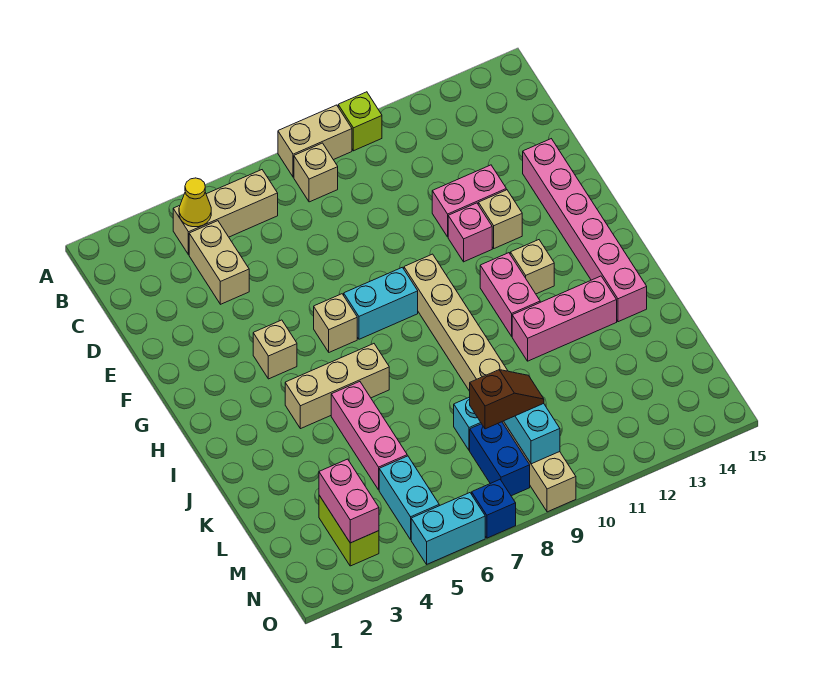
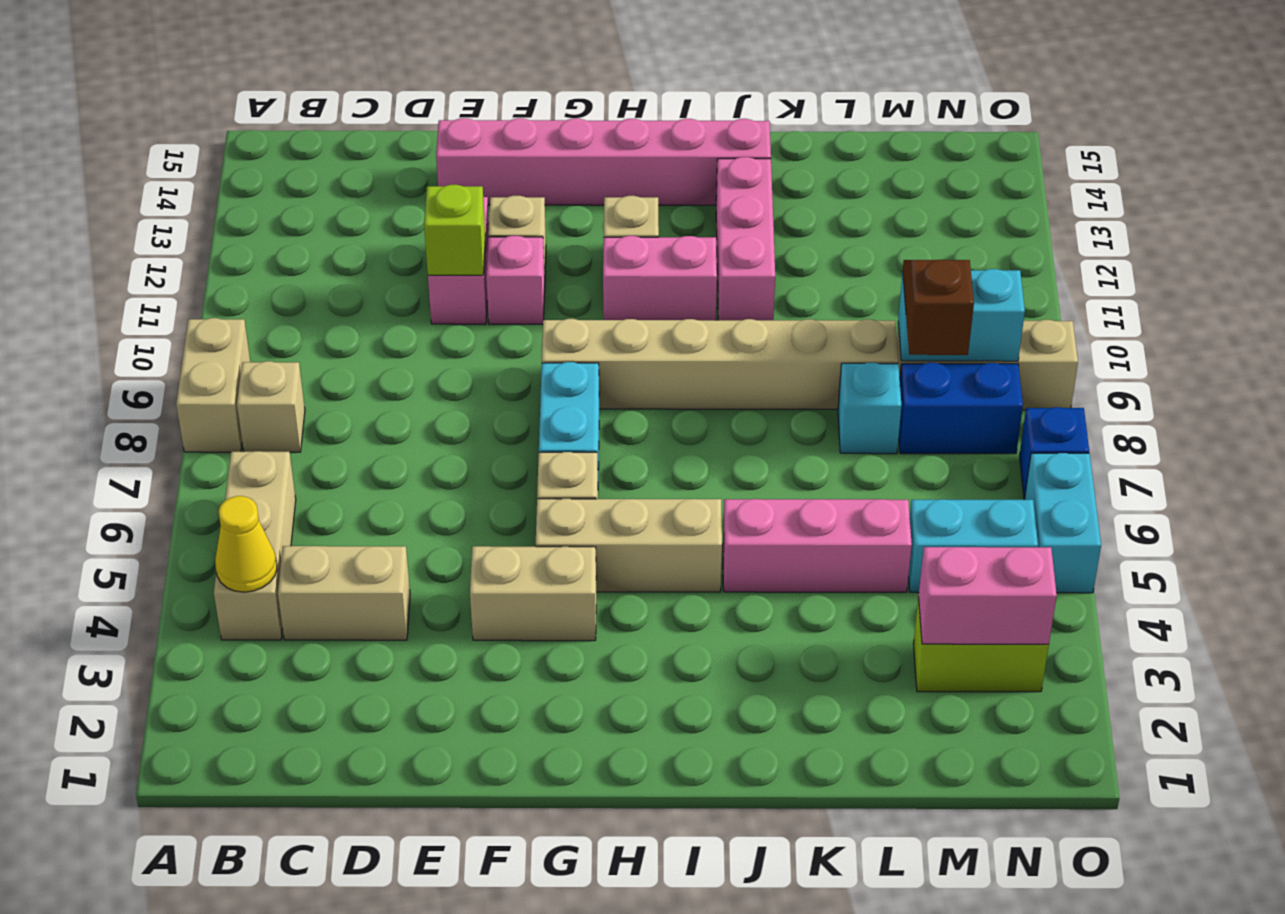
lime 1x1 brick [338,92,382,151] -> lime 1x1 brick moved to [424,185,485,275]
tan 1x1 brick [253,320,297,379] -> tan 1x2 brick [470,546,596,641]
tan 1x3 brick [285,344,389,429] -> tan 1x3 brick turned to [536,499,722,592]

